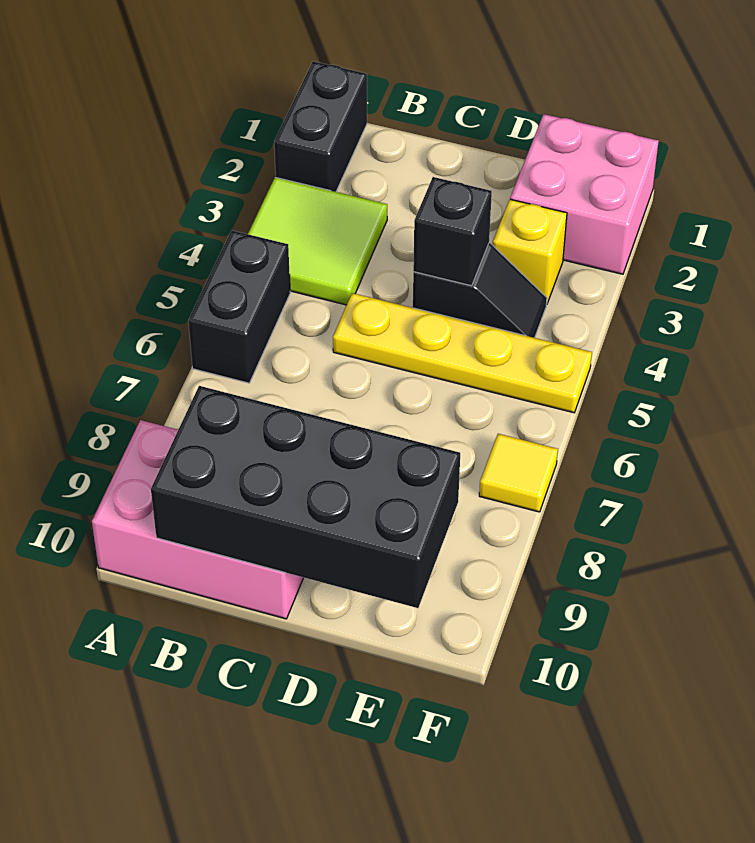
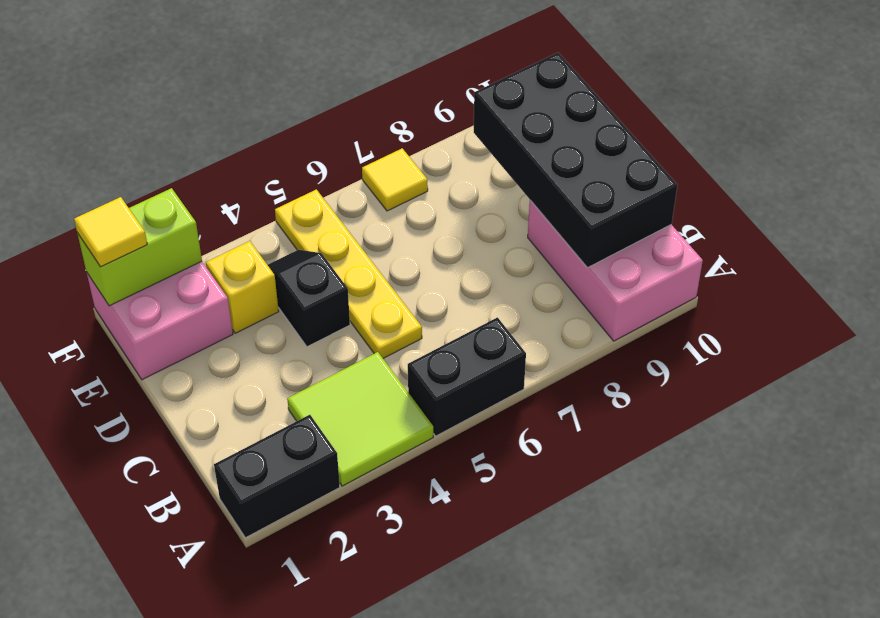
black 1x1 brick [413,177,492,286] -> none
none -> lime 1x2 brick [77,188,202,306]
none -> yellow 1x1 tile [74,197,147,267]

